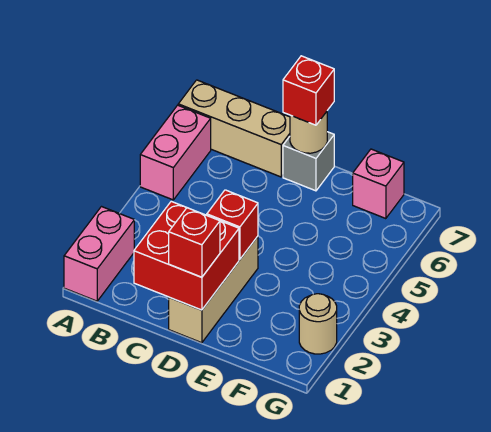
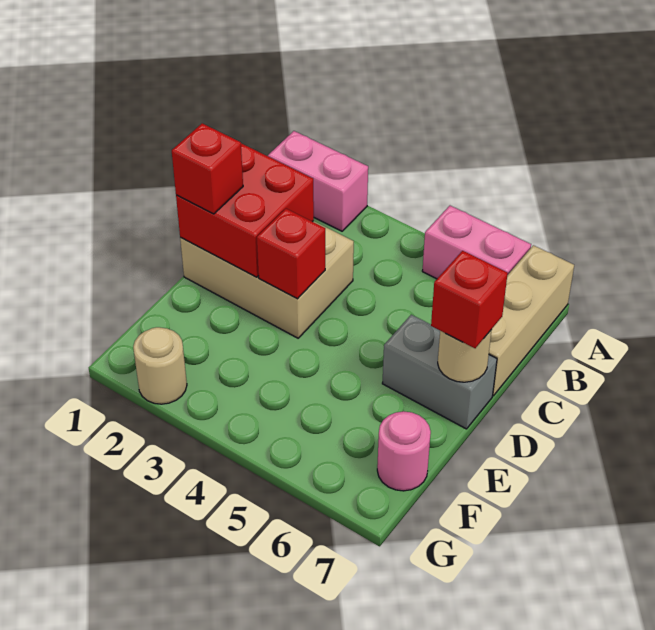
tan 1x3 brick [169,236,258,343] -> tan 2x3 brick [180,221,354,338]
grey 1x1 brick [283,132,334,191] -> grey 1x2 brick [382,315,497,429]
pink 1x1 brick [353,149,404,219] -> pink 1x1 round brick [377,411,431,491]

